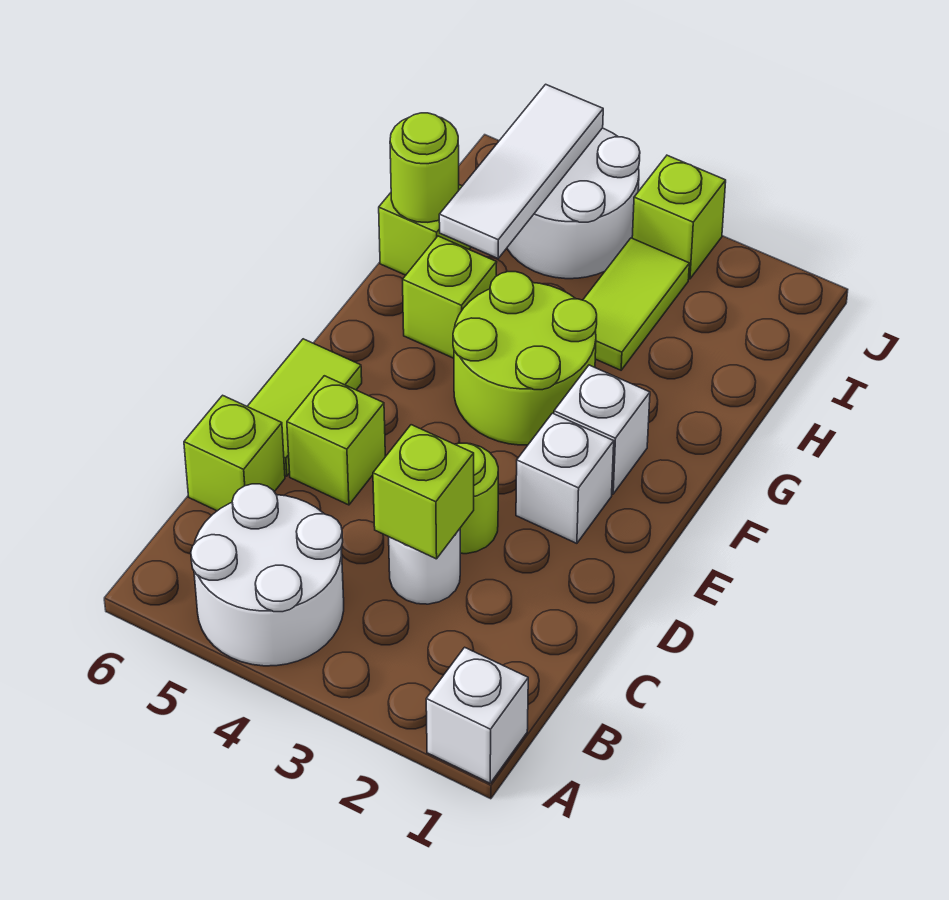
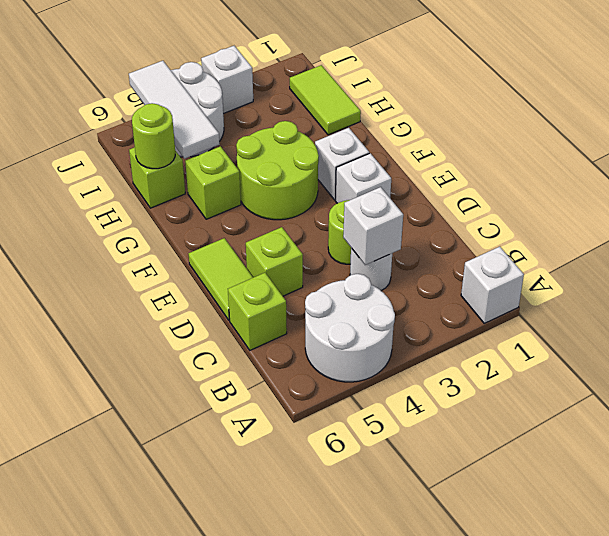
lime 1x1 brick [373,425,474,559] -> white 1x1 brick [343,187,403,265]
lime 1x2 tile [583,238,689,370] -> lime 1x2 tile moved to [290,65,361,135]
lime 1x1 brick [632,155,726,279] -> white 1x1 brick [201,46,253,114]

